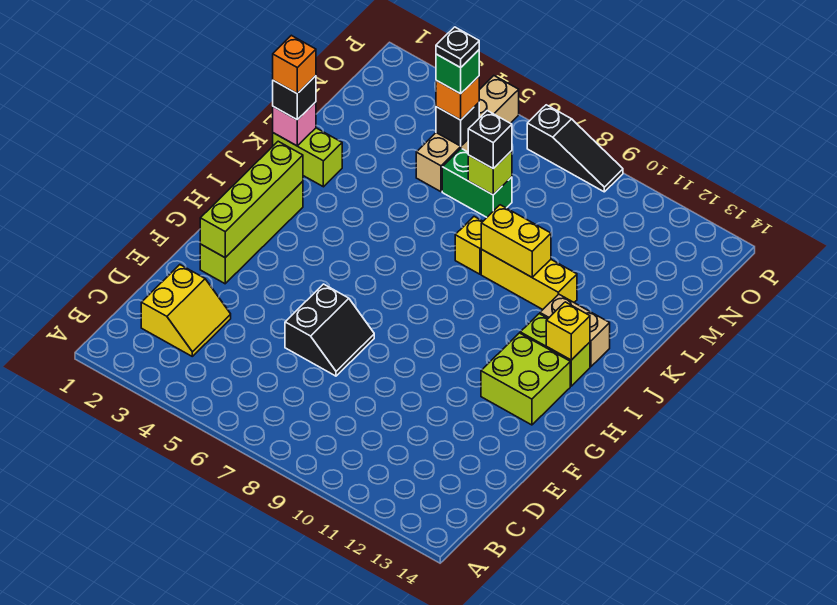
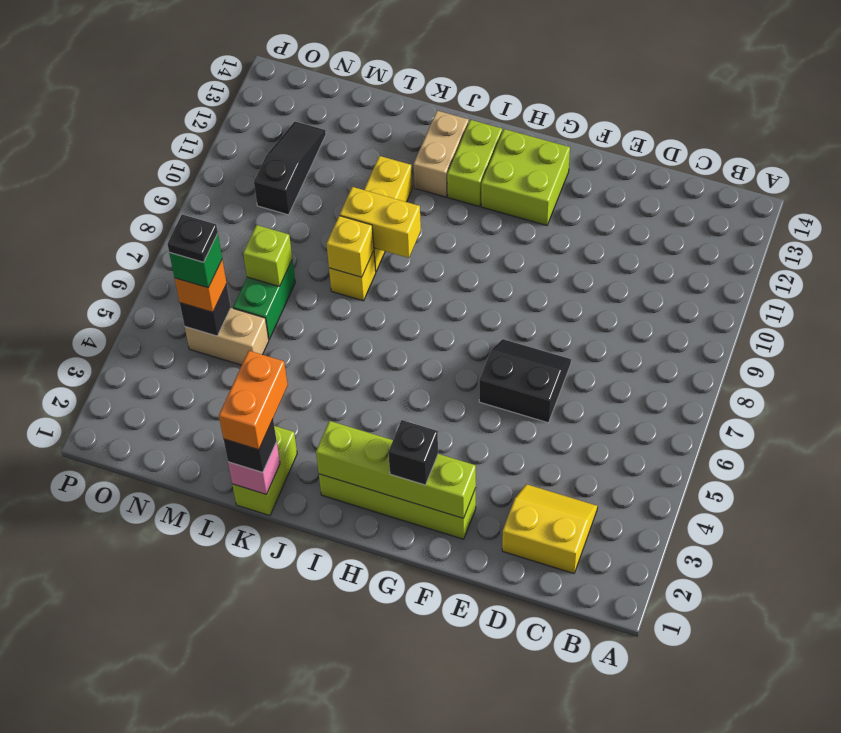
yellow 1x1 brick [546,302,590,360] -> yellow 1x1 brick moved to [327,216,374,277]
orange 1x1 brick [273,35,316,94] -> orange 1x2 brick [219,351,288,450]
yellow 1x2 brick [481,205,551,277] -> yellow 1x2 brick turned to [340,187,421,258]
tan 1x4 brick [416,76,519,192] -> tan 1x2 brick [185,308,269,365]
black 1x1 brick [468,111,512,169] -> black 1x1 brick moved to [388,420,438,485]
black 1x3 slope [527,105,623,192] -> black 1x3 slope moved to [254,122,326,215]

